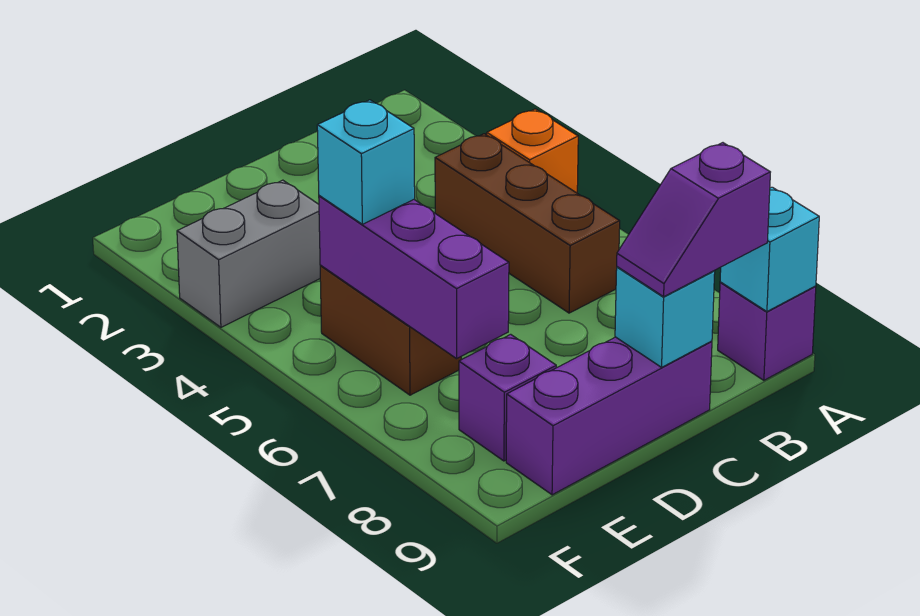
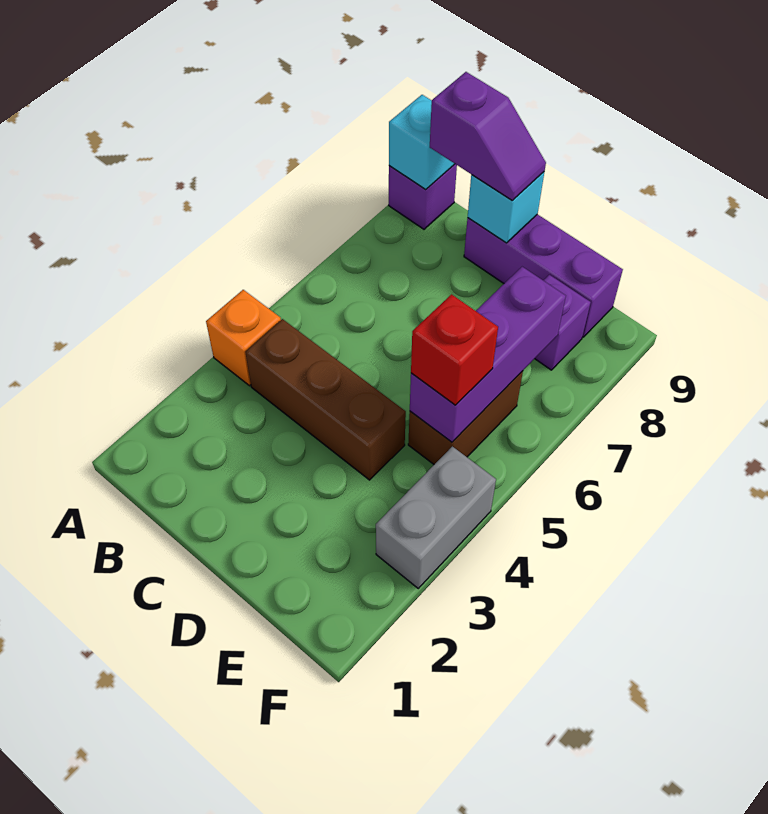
brown 1x3 brick [435,134,620,313] -> brown 1x3 brick turned to [245,319,406,480]
grey 1x2 brick [177,180,321,327] -> grey 1x2 brick turned to [376,446,496,588]
cyan 1x1 brick [317,100,415,224] -> red 1x1 brick [411,294,498,405]

